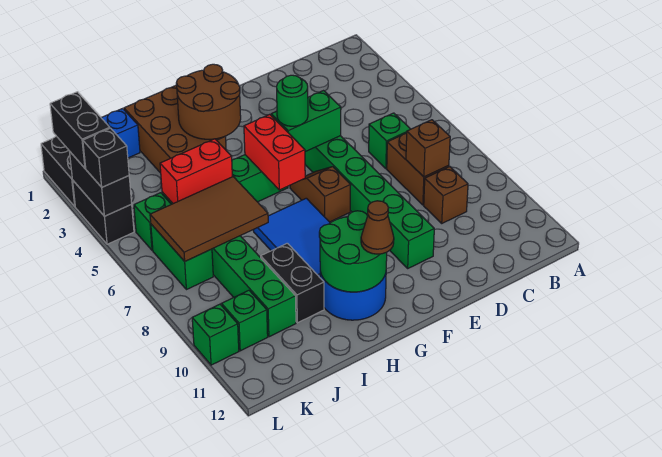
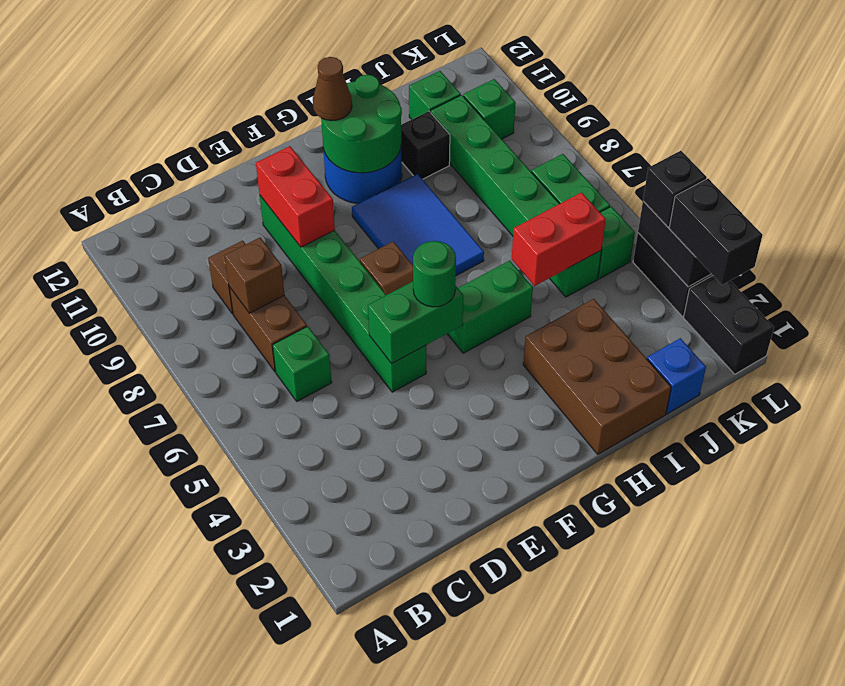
brown 2x2 round brick [176,64,241,139] -> none
red 1x2 brick [244,114,305,190] -> red 1x2 brick moved to [256,146,335,247]
brown 2x3 tile [150,177,268,261] -> none
black 1x2 brick [261,243,324,323] -> black 1x1 brick [401,111,450,179]
green 1x1 brick [192,304,239,365] -> green 1x1 brick moved to [409,71,461,119]

